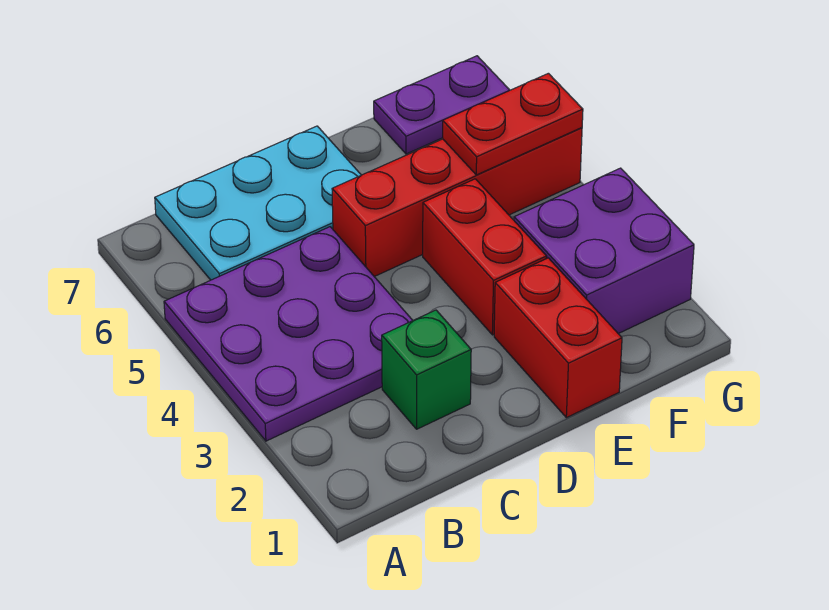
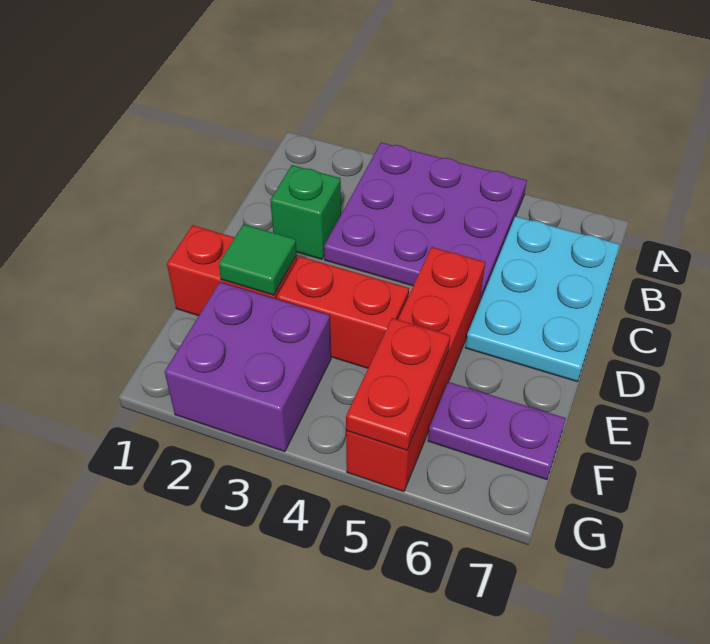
none -> green 1x1 tile [219,224,297,295]
purple 1x2 plate [374,56,509,154] -> purple 1x2 plate turned to [428,382,566,480]

